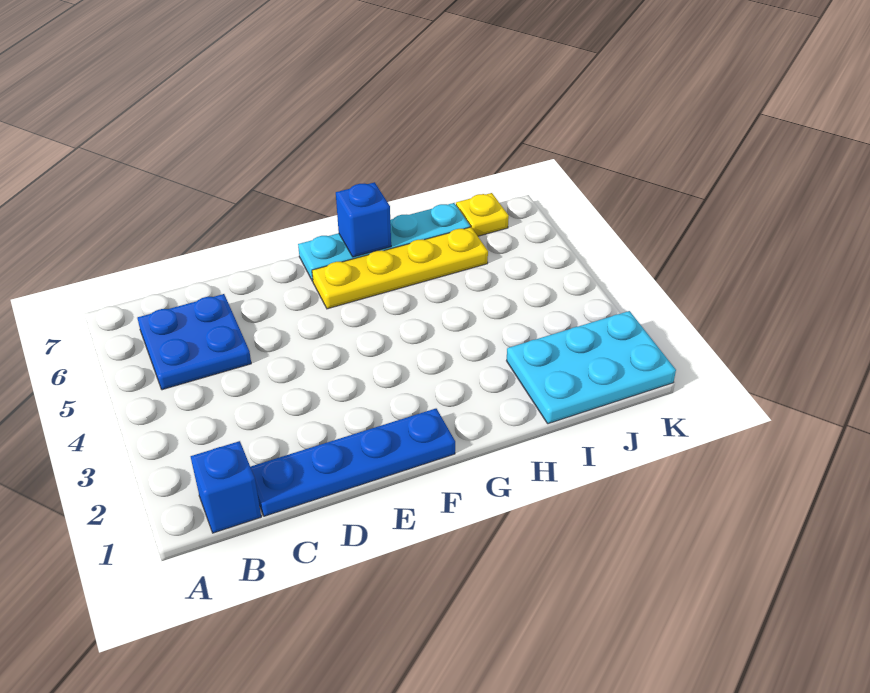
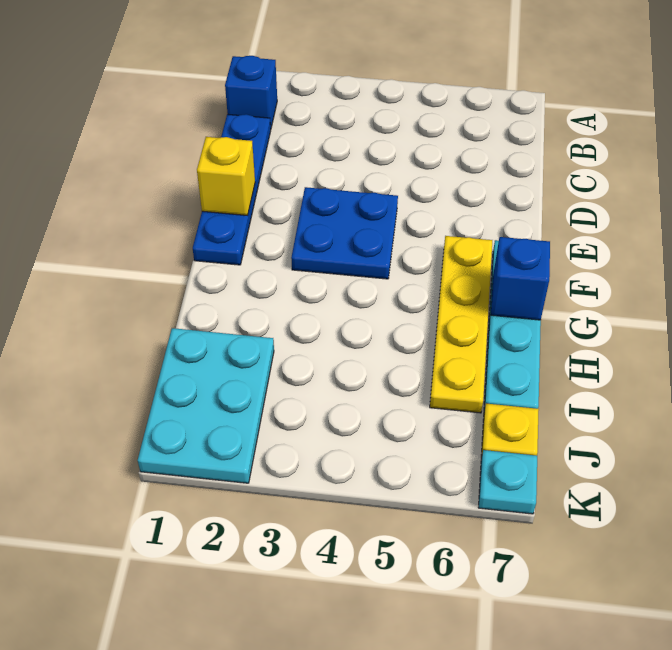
blue 2x2 plate [137,294,251,390] -> blue 2x2 plate moved to [291,187,398,279]
none -> yellow 1x1 brick [197,137,255,215]
none -> cyan 1x1 plate [478,450,537,514]

